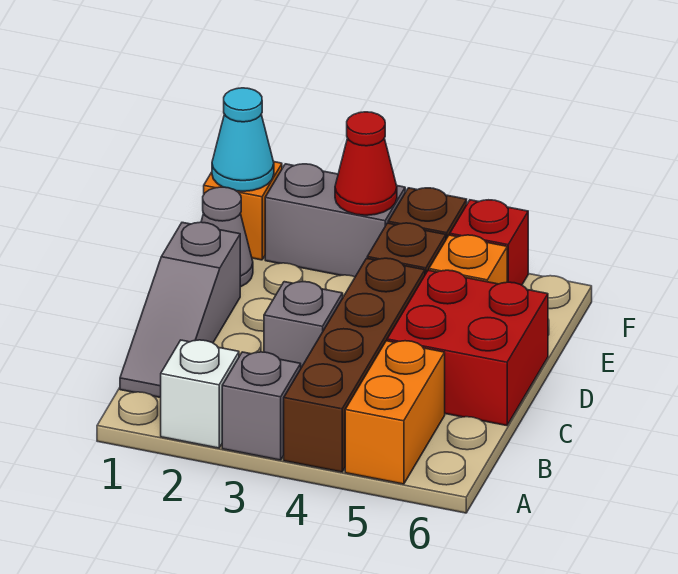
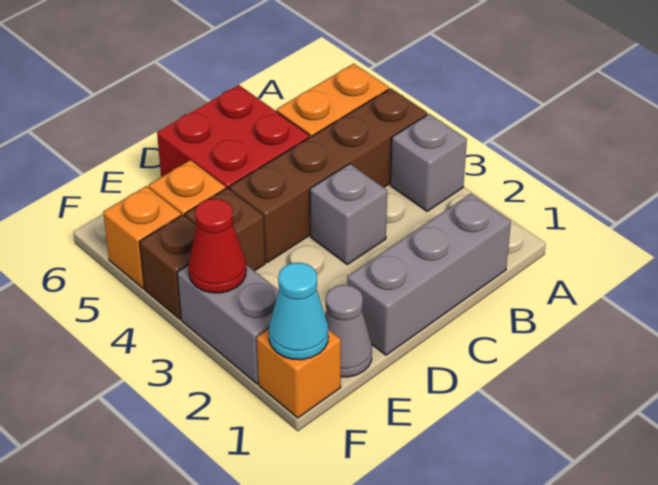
white 1x1 brick [161,340,239,448] -> none
grey 1x3 slope [120,222,240,398] -> grey 1x3 brick [347,194,511,355]
red 1x1 brick [450,200,528,285] -> orange 1x1 brick [103,186,181,288]

